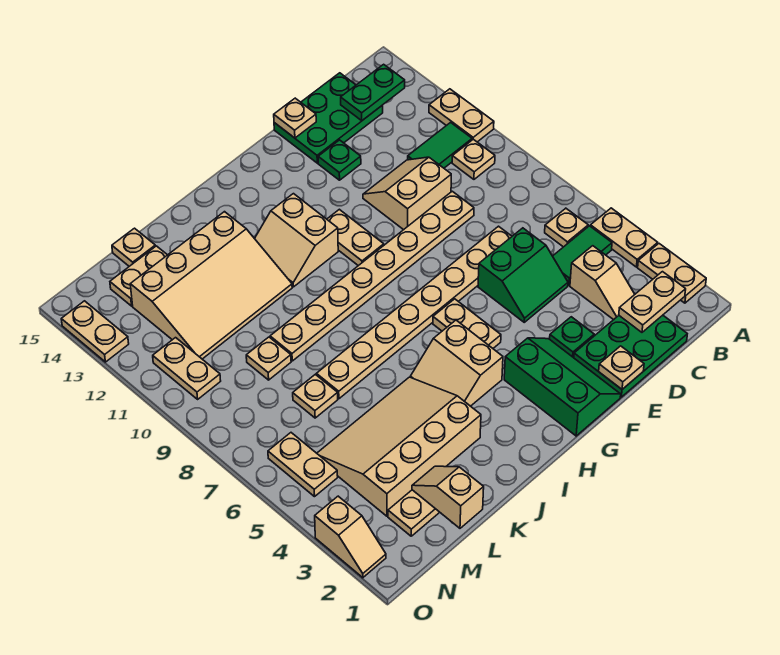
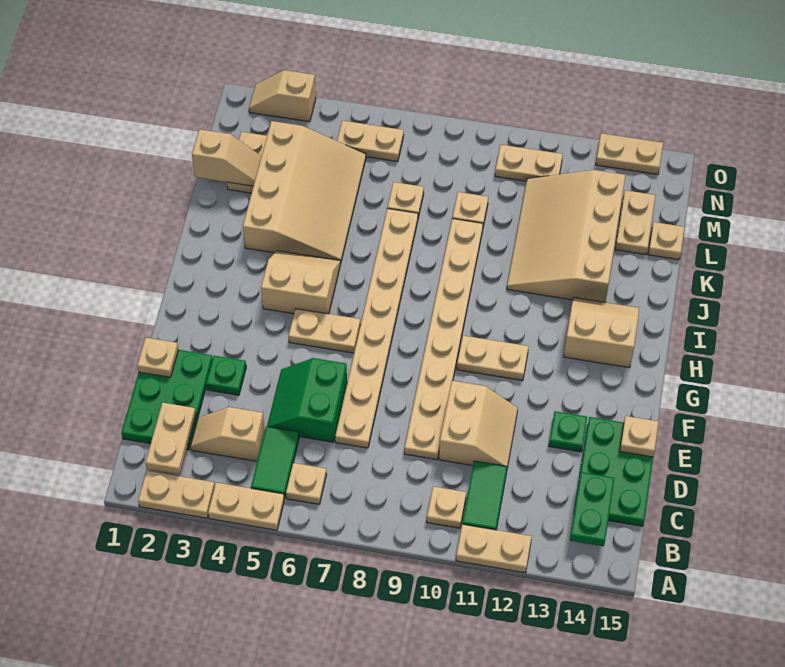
green 2x3 slope [504,338,621,436] -> none
tan 2x2 slope [255,194,338,287] -> tan 2x2 slope moved to [564,298,639,368]

